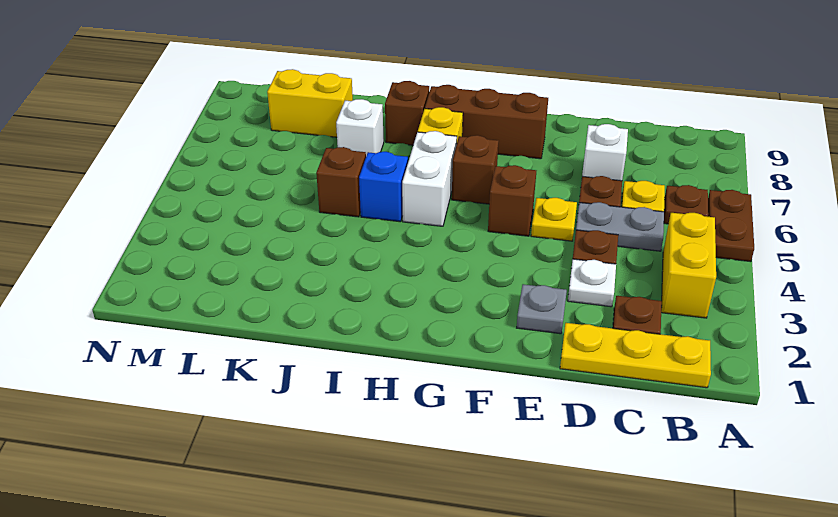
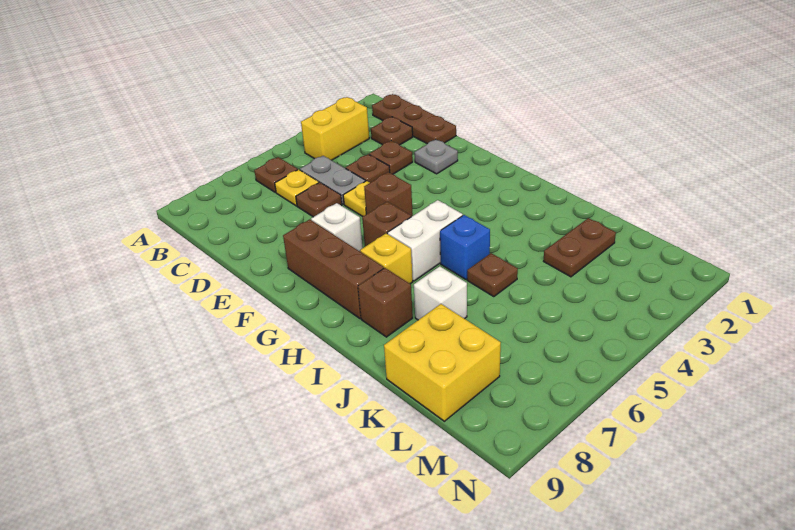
brown 1x2 plate [708,190,754,262] -> brown 1x2 plate moved to [544,218,616,277]
yellow 1x3 plate [560,323,711,388] -> brown 1x3 plate [372,94,456,144]
white 1x1 plate [568,259,616,307] -> brown 1x1 plate [369,141,413,174]
white 1x1 brick [582,124,628,181] -> white 1x1 brick moved to [311,203,363,251]
brown 1x1 brick [316,147,366,217] -> brown 1x1 plate [467,253,518,297]
yellow 1x2 brick [267,69,353,137] -> yellow 2x2 brick [384,304,501,421]

